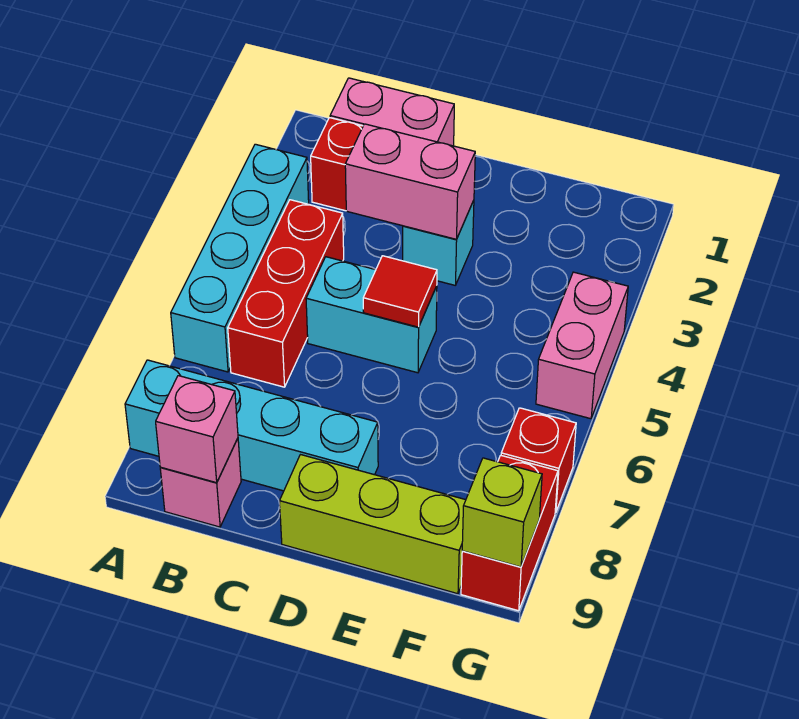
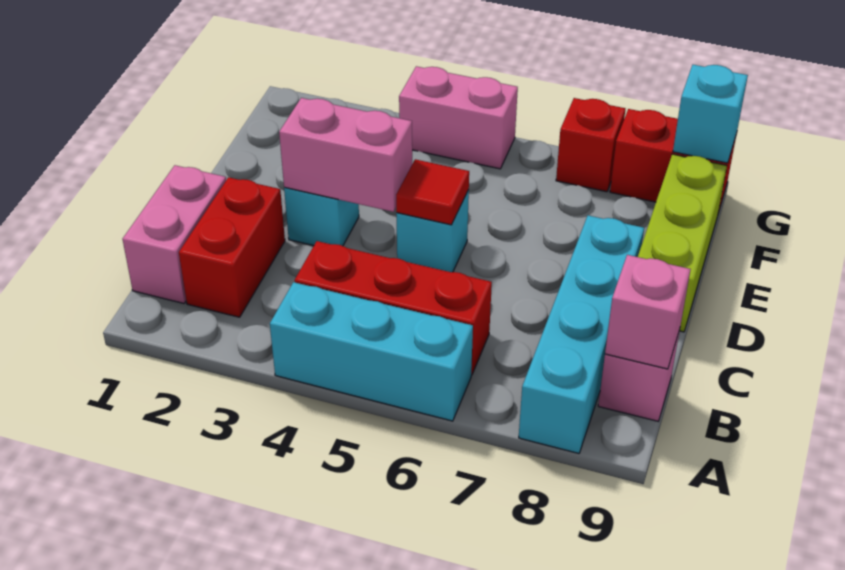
cyan 1x4 brick [171,144,309,372] -> cyan 1x3 brick [270,282,473,421]
pink 1x2 brick [345,124,475,239] -> pink 1x2 brick turned to [279,98,412,212]
cyan 1x2 brick [306,257,437,373] -> cyan 1x1 brick [396,190,469,272]
lime 1x1 brick [462,458,542,567] -> cyan 1x1 brick [673,65,748,163]

